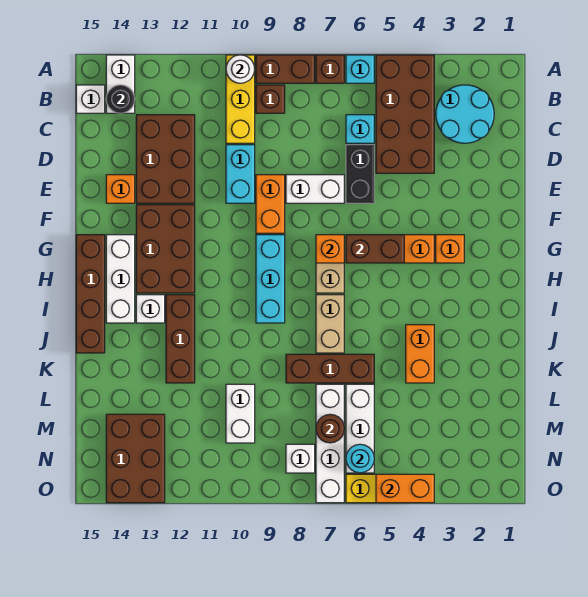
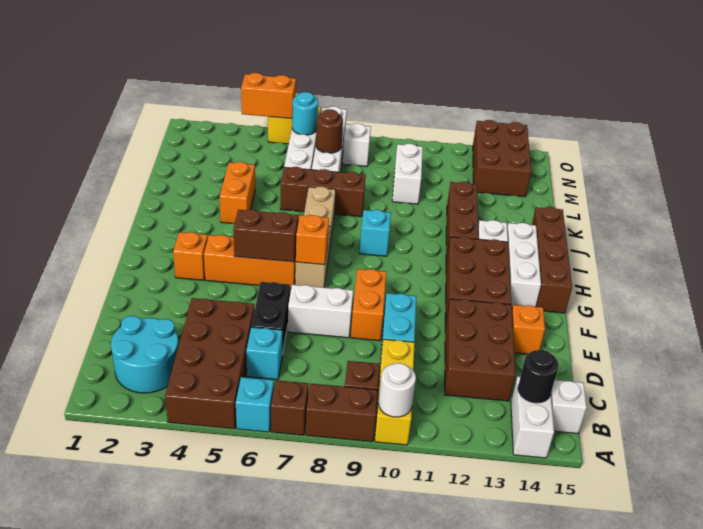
cyan 1x3 brick [256,235,285,323] -> cyan 1x1 brick [360,210,391,256]

